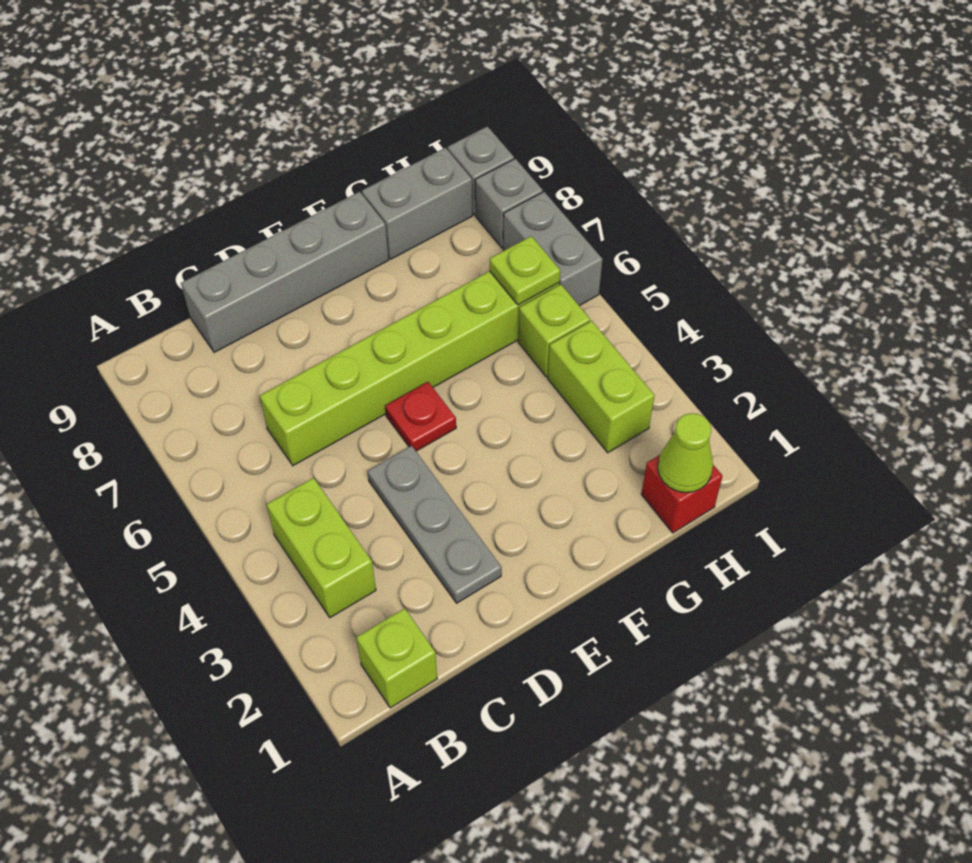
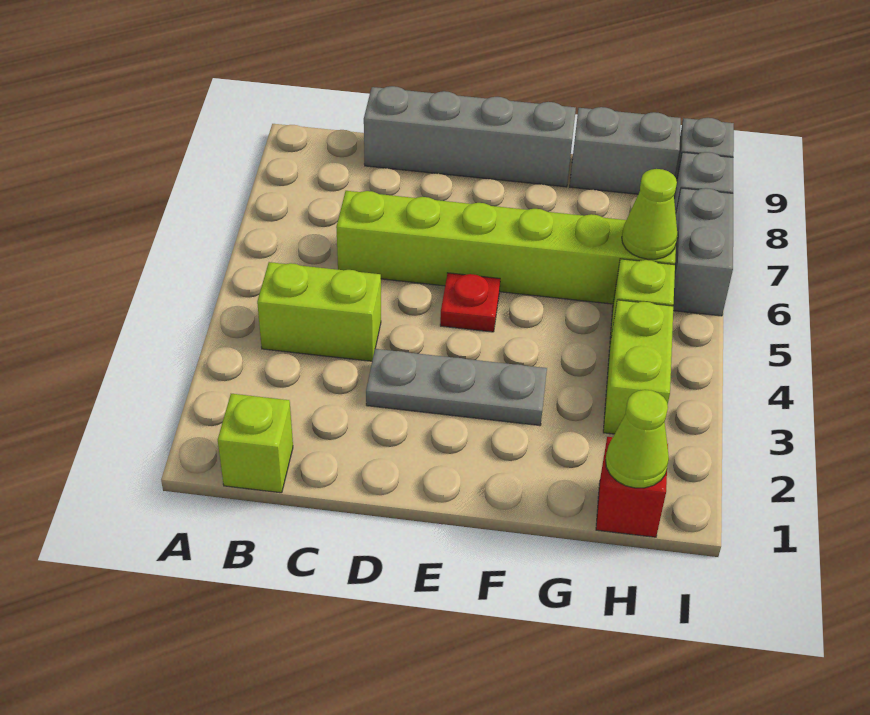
lime 1x2 brick [267,478,376,618] -> lime 1x2 brick turned to [257,262,381,361]
grey 1x3 plate [368,446,502,603] -> grey 1x3 plate turned to [366,349,547,426]
lime 1x1 plate [490,236,560,305] -> lime 1x1 cone [622,169,678,259]

